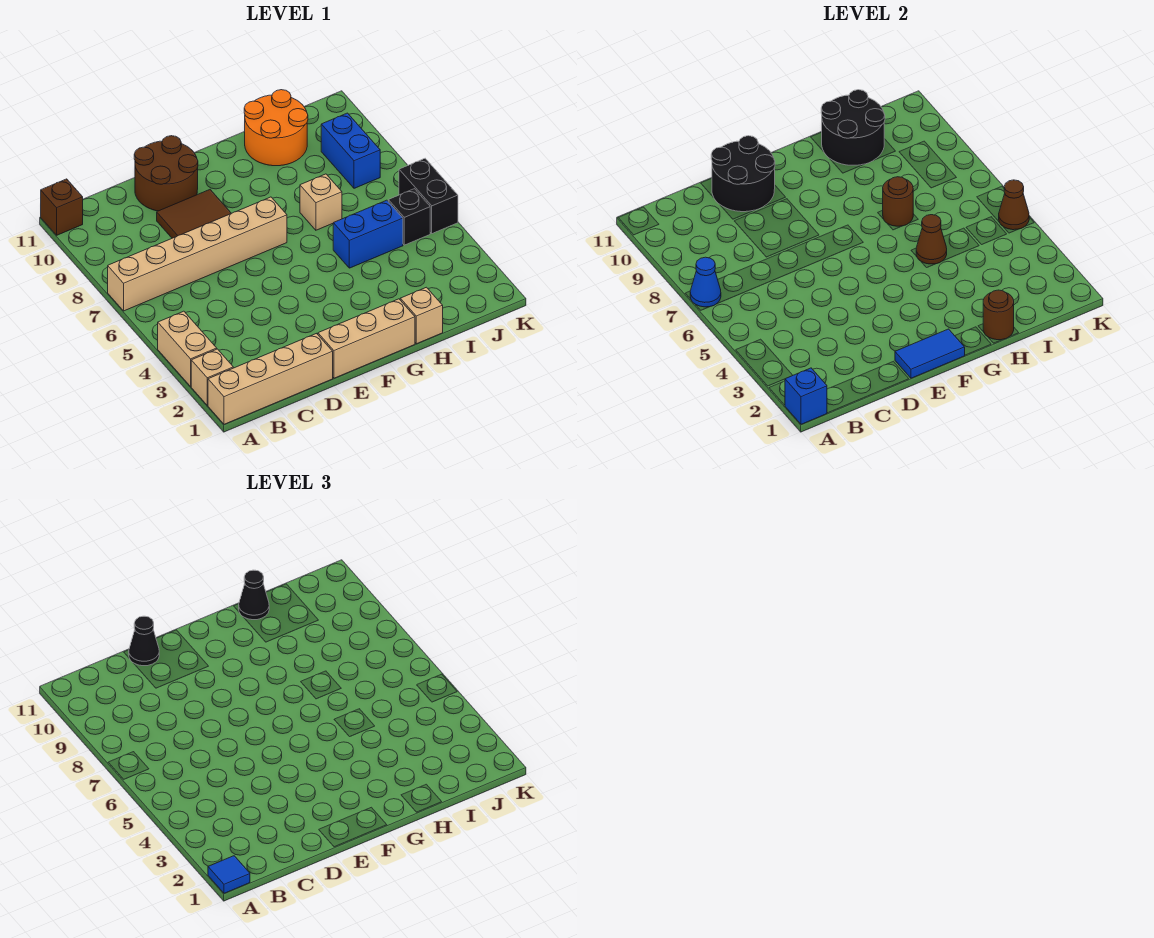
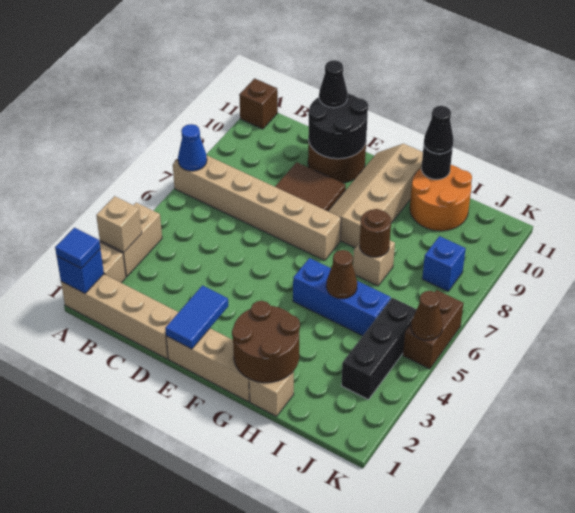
none -> tan 1x1 brick [96,196,142,252]
blue 1x2 tile [895,329,965,378] -> blue 1x2 tile turned to [165,285,228,349]
none -> tan 2x4 slope [328,144,423,248]
brown 1x1 round brick [983,290,1014,340] -> brown 2x2 round brick [232,301,300,383]
blue 1x2 brick [333,200,403,268] -> blue 1x3 brick [293,258,391,336]
black 2x2 round brick [821,90,885,165] -> black 1x1 round brick [421,146,453,180]
black 1x1 brick [388,189,430,245] -> black 1x3 brick [341,298,417,400]
blue 1x2 brick [321,113,380,188] -> blue 1x1 brick [422,236,466,291]
black 1x2 brick [399,159,458,234] -> brown 1x2 brick [403,290,464,369]

